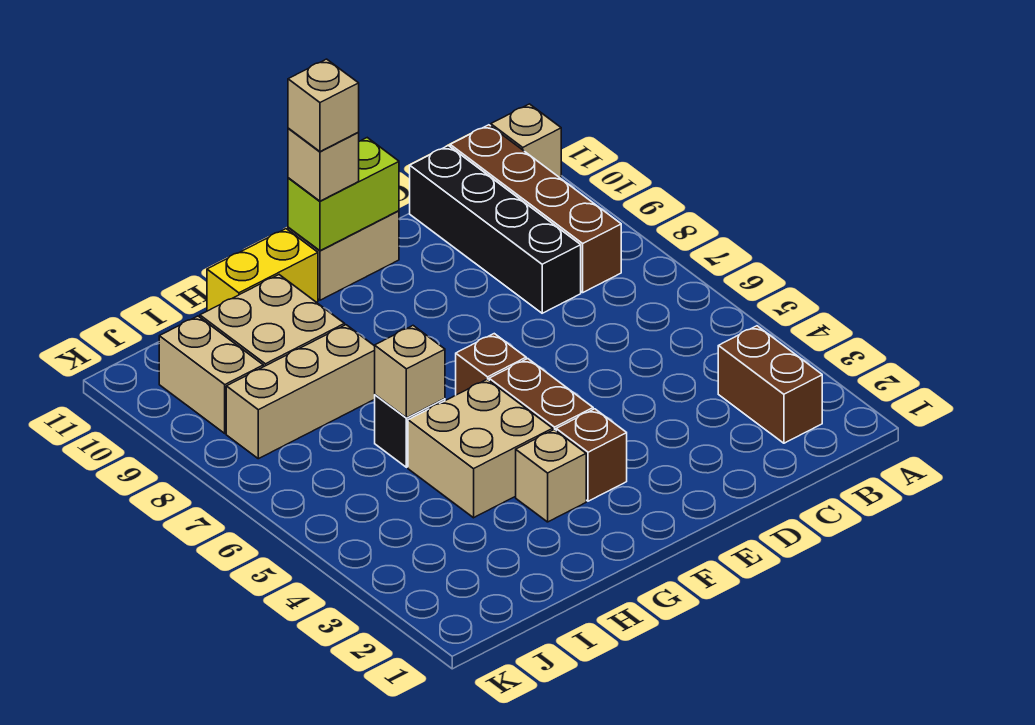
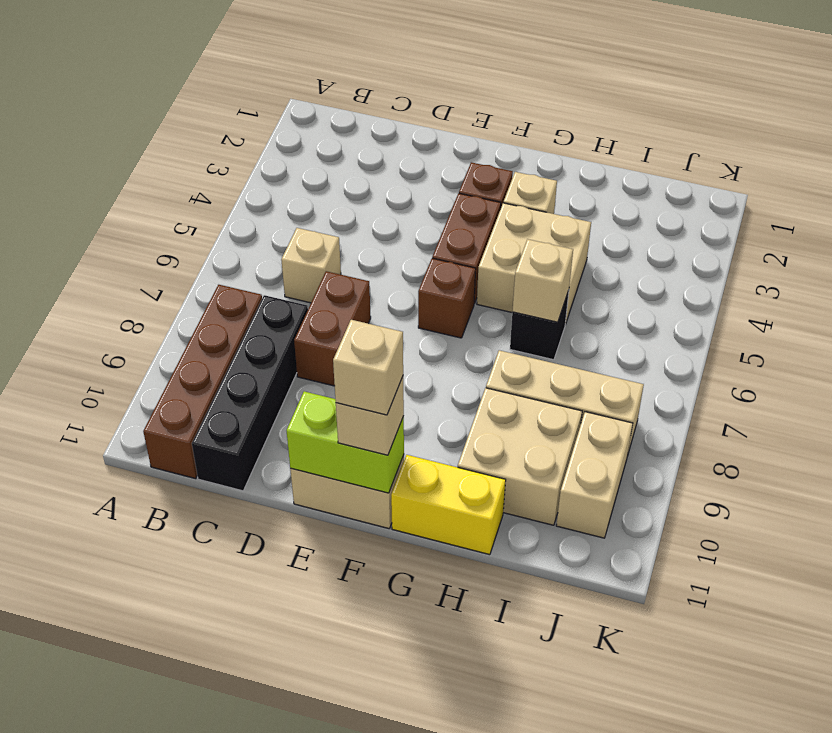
tan 1x1 brick [491,104,561,178] -> tan 1x1 brick moved to [281,228,341,303]
brown 1x2 brick [718,326,822,443] -> brown 1x2 brick moved to [294,271,371,386]

